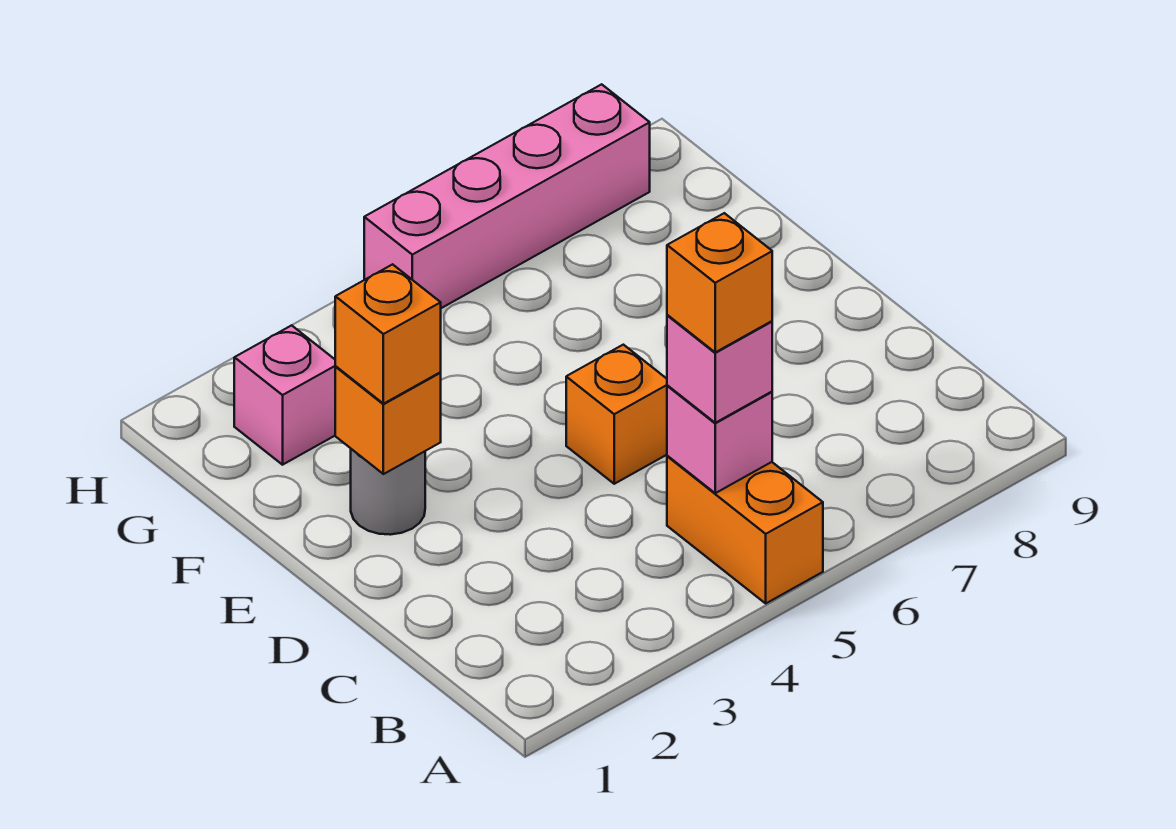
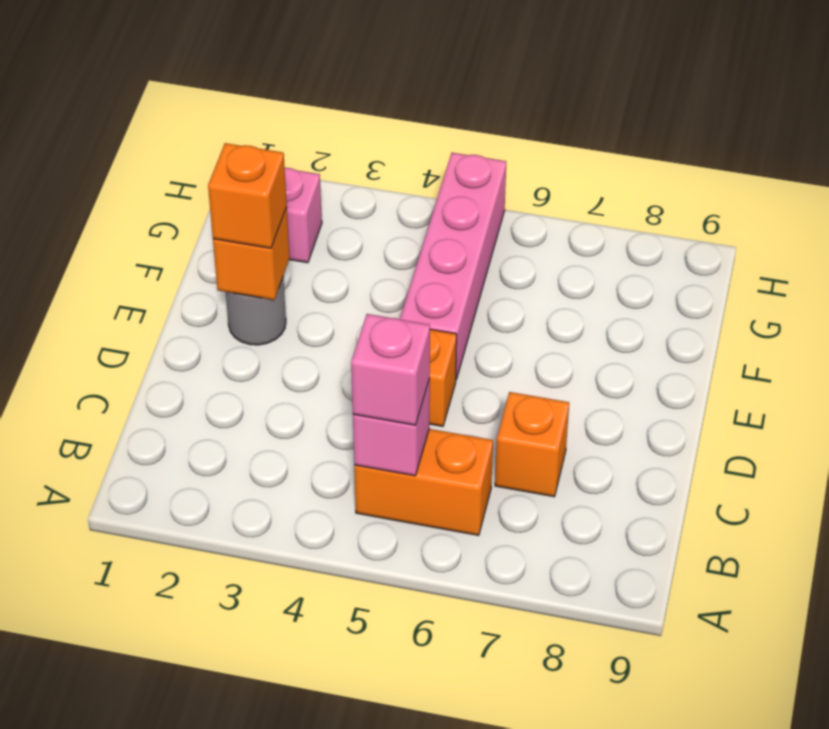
orange 1x2 brick [667,456,823,603] -> orange 1x2 brick turned to [354,429,493,535]
orange 1x1 brick [667,213,772,352] -> orange 1x1 brick moved to [495,392,569,497]
pink 1x4 brick [364,84,650,308] -> pink 1x4 brick turned to [400,153,506,379]

